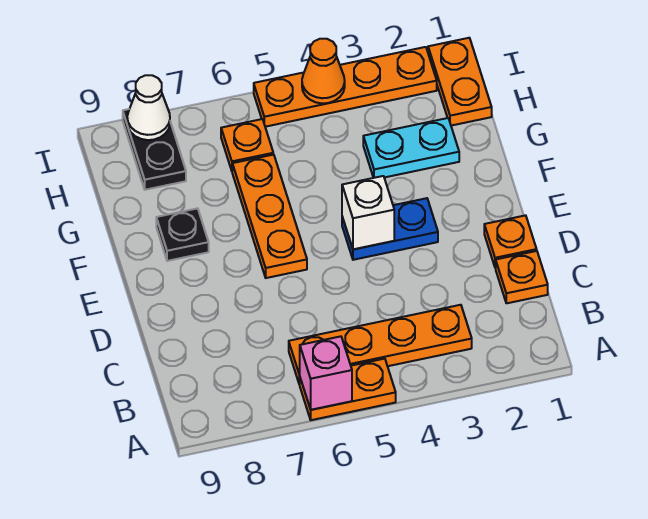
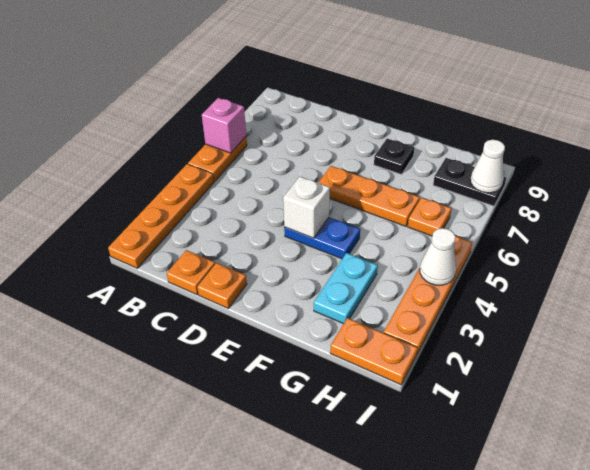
orange 1x4 plate [289,305,472,384] -> orange 1x4 plate moved to [108,164,214,268]
blue 1x2 plate [342,198,438,260] -> blue 1x2 plate turned to [284,217,360,259]
orange 1x1 cone [302,39,345,103] -> white 1x1 cone [420,228,456,285]

